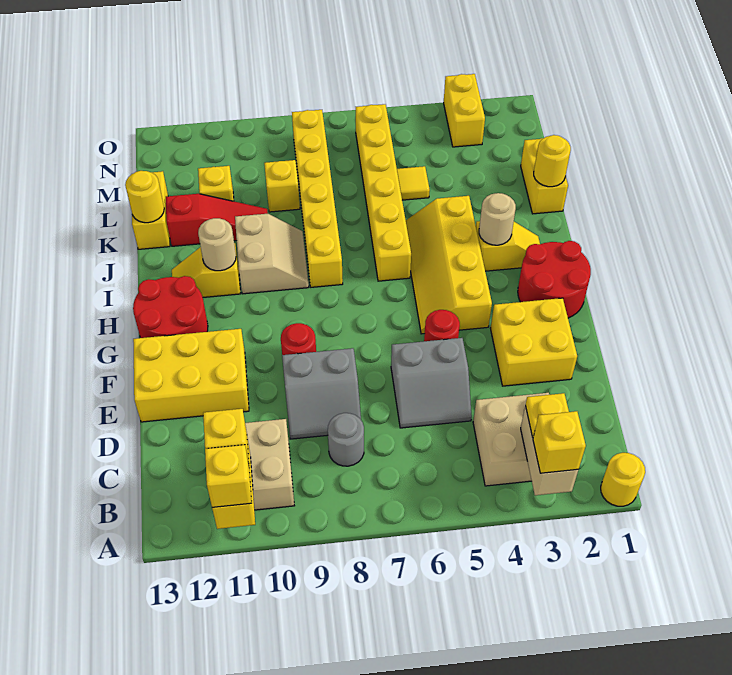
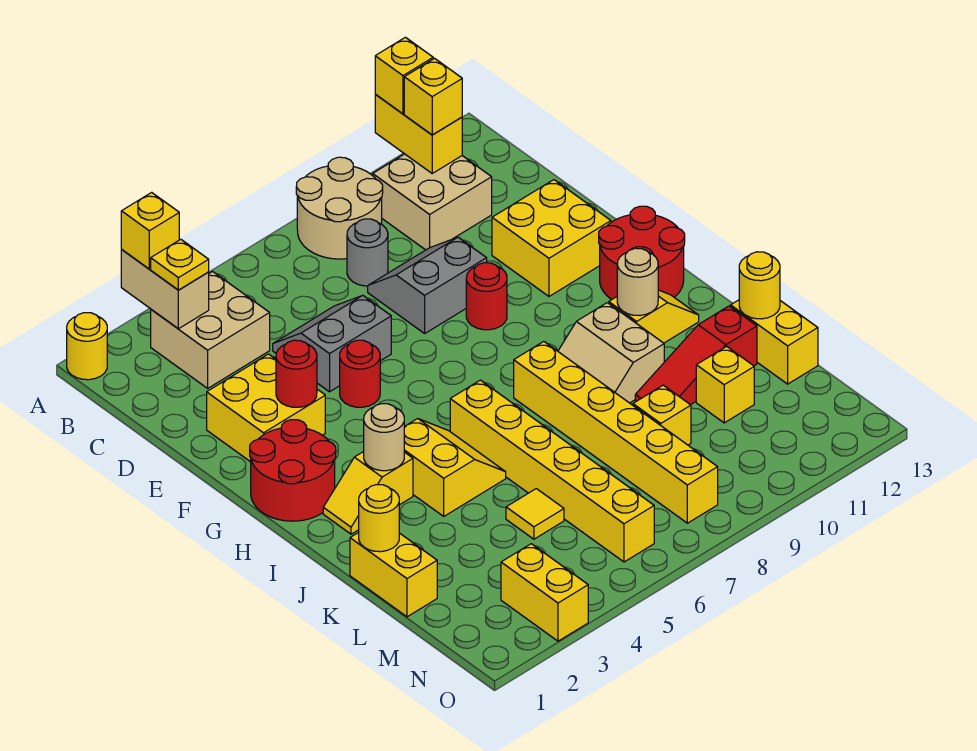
none -> tan 2x2 round brick [296,157,383,259]
yellow 2x3 brick [133,329,249,422] -> yellow 2x2 brick [492,180,611,296]
none -> red 1x1 round brick [276,340,317,407]
yellow 2x4 slope [406,196,492,334] -> yellow 2x2 slope [404,419,506,516]

